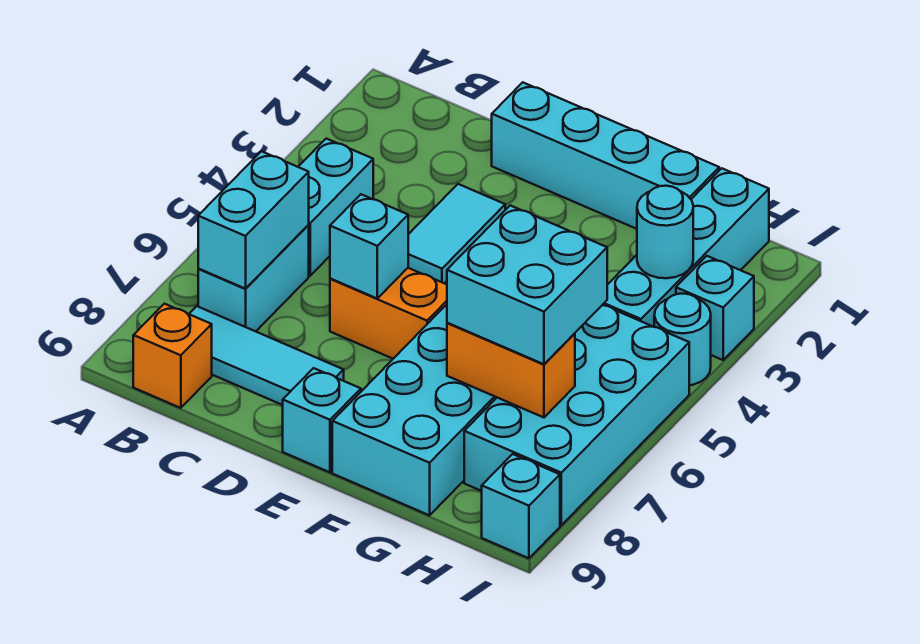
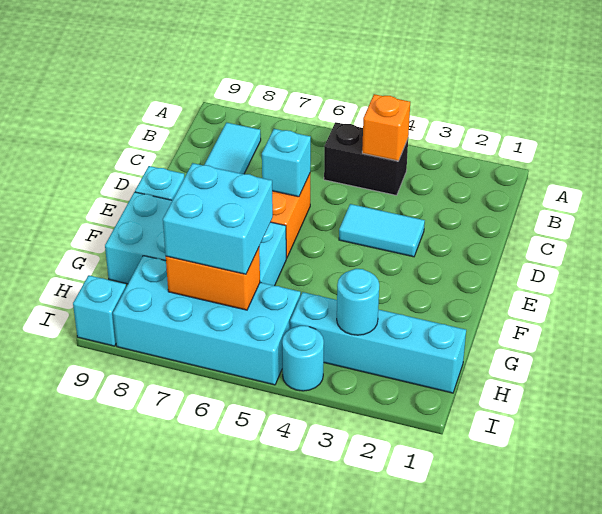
cyan 1x2 brick [298,139,373,276] -> black 1x2 brick [324,122,408,195]
cyan 1x2 brick [198,225,309,331] -> none
cyan 1x2 brick [198,151,309,289] -> none
orange 1x1 brick [133,304,212,408] -> orange 1x1 brick moved to [362,94,410,161]
cyan 1x4 brick [492,82,719,229] -> none
orange 1x2 brick [447,323,575,417] -> orange 1x2 brick turned to [166,248,260,310]
cyan 1x1 brick [676,256,754,360] -> none

